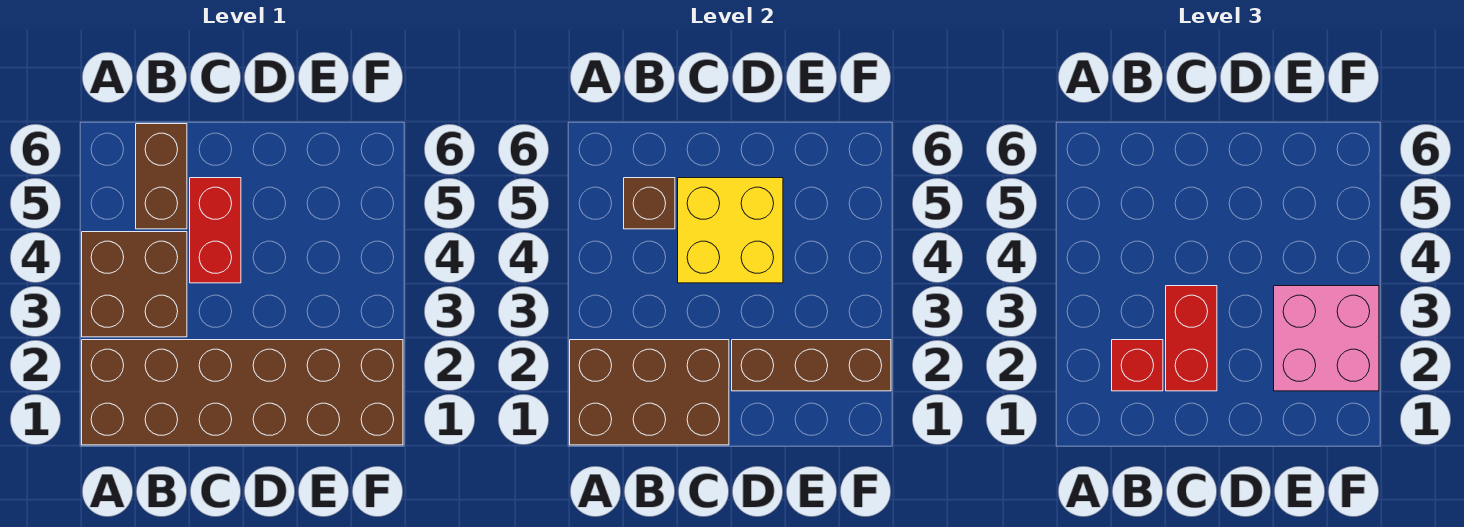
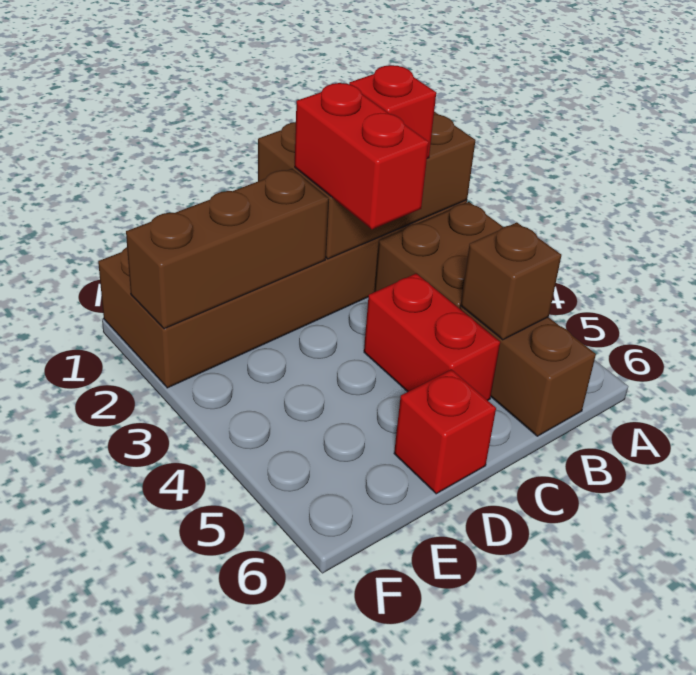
yellow 2x2 brick [678,178,783,283] -> none
none -> red 1x1 brick [394,370,496,494]
pink 2x2 brick [1274,286,1379,391] -> none

